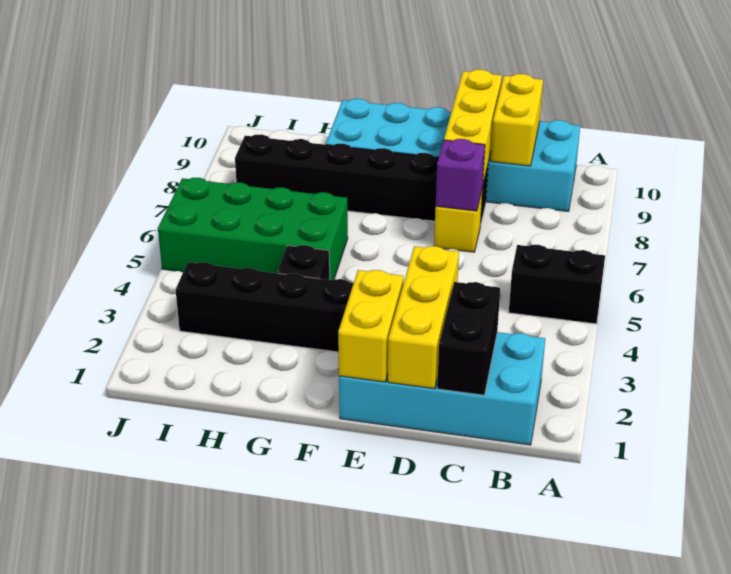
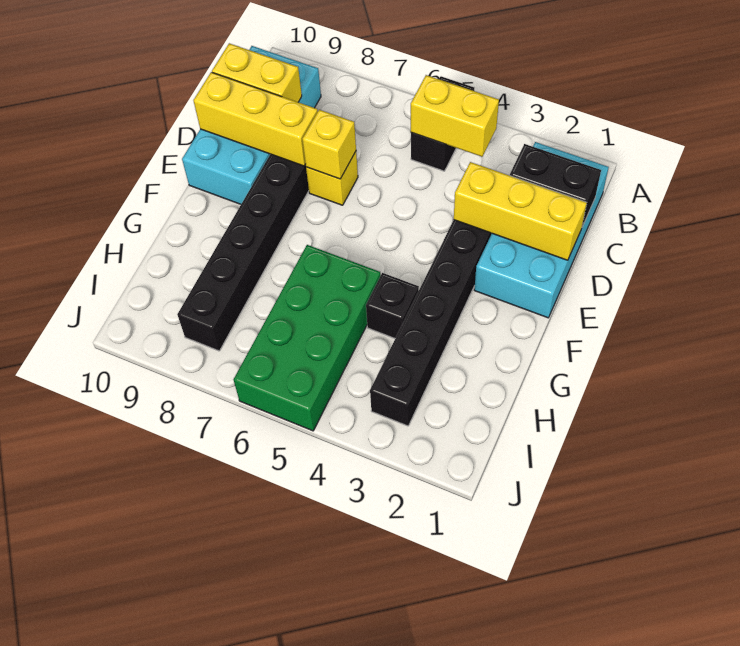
cyan 2x6 brick [326,99,580,211] -> cyan 2x4 brick [182,46,321,204]
purple 1x1 brick [436,139,485,211] -> yellow 1x1 brick [303,110,356,179]
yellow 1x2 brick [338,270,403,382] -> yellow 1x2 brick moved to [411,75,499,157]

